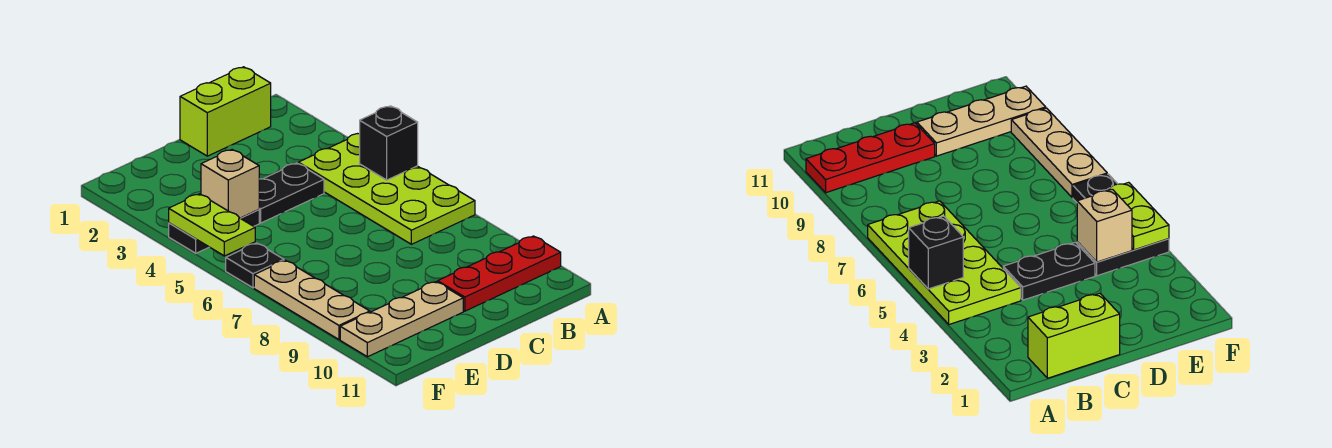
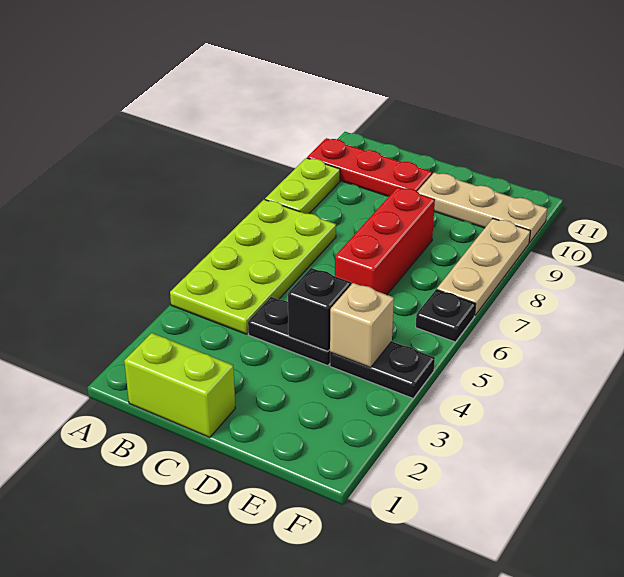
black 1x1 brick [360,106,418,180] -> black 1x1 brick moved to [288,268,351,351]
none -> red 1x3 brick [335,187,435,295]
lime 1x2 plate [169,194,255,256] -> lime 1x2 plate moved to [265,158,340,214]

